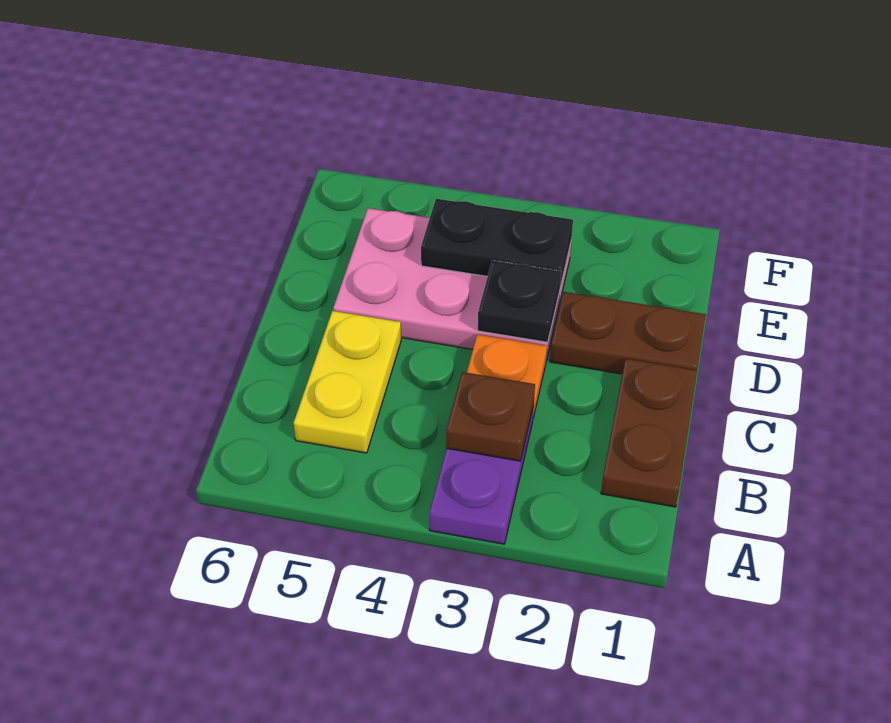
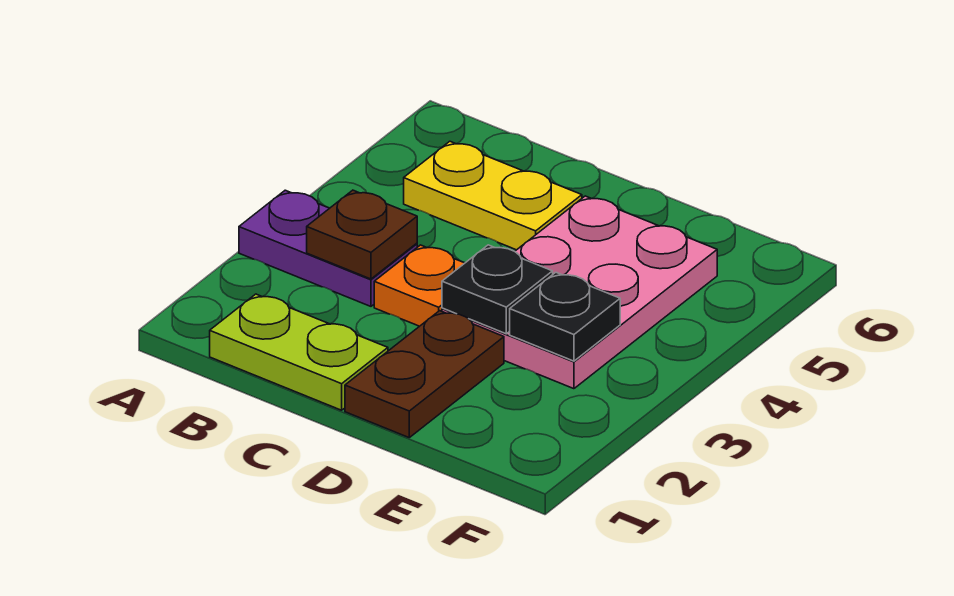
brown 1x2 plate [601,359,697,507] -> lime 1x2 plate [210,294,388,410]
black 1x2 plate [421,199,573,287] -> black 1x1 plate [510,272,620,361]

